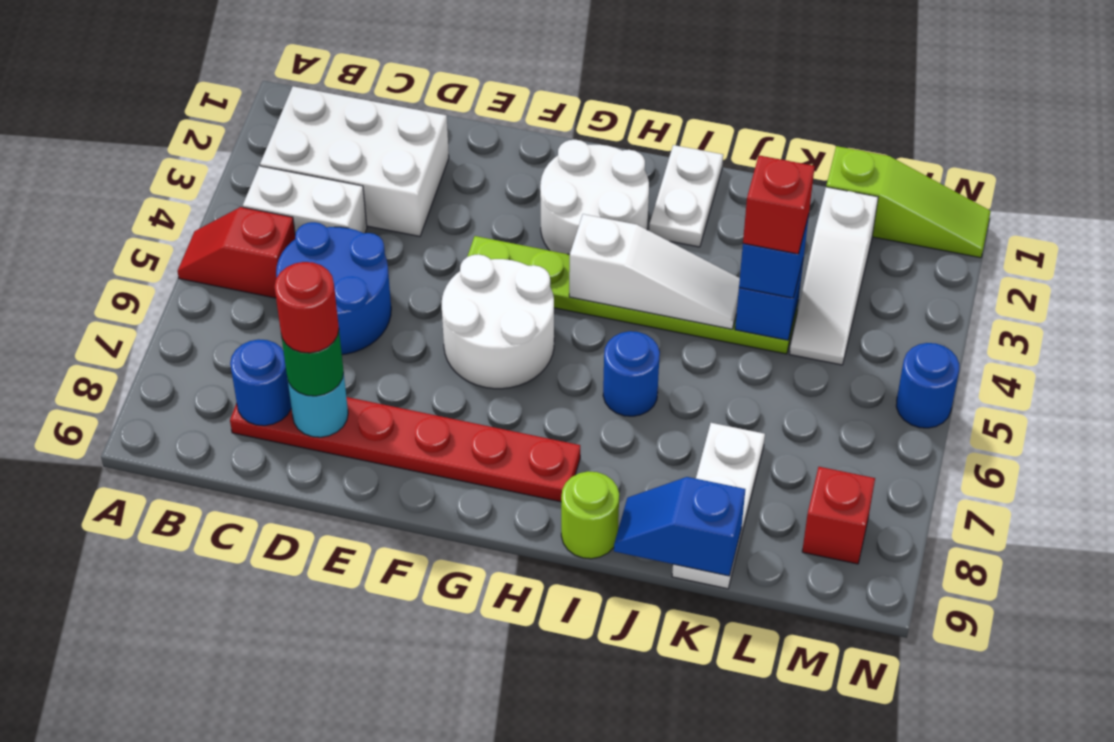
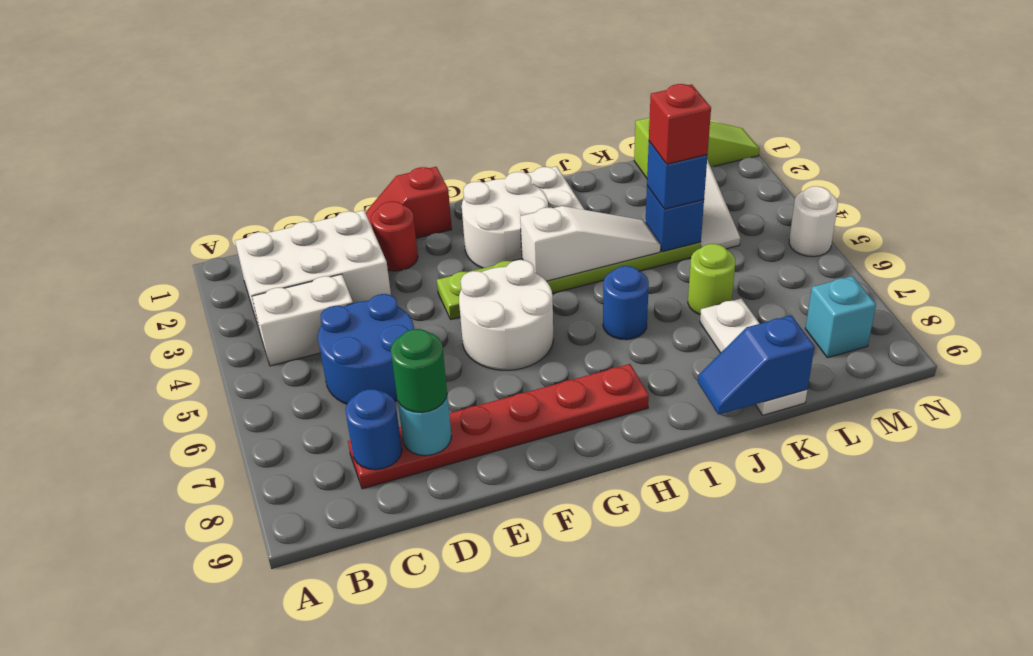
red 1x2 slope [177,207,295,298] -> red 1x2 slope moved to [365,167,452,238]
red 1x1 round brick [275,262,339,353] -> red 1x1 round brick moved to [371,201,418,271]
lime 1x1 round brick [561,471,619,559] -> lime 1x1 round brick moved to [688,244,735,315]
red 1x1 brick [802,467,875,564] -> cyan 1x1 brick [805,276,876,358]
blue 1x1 round brick [896,343,959,428] -> white 1x1 round brick [789,186,838,257]

